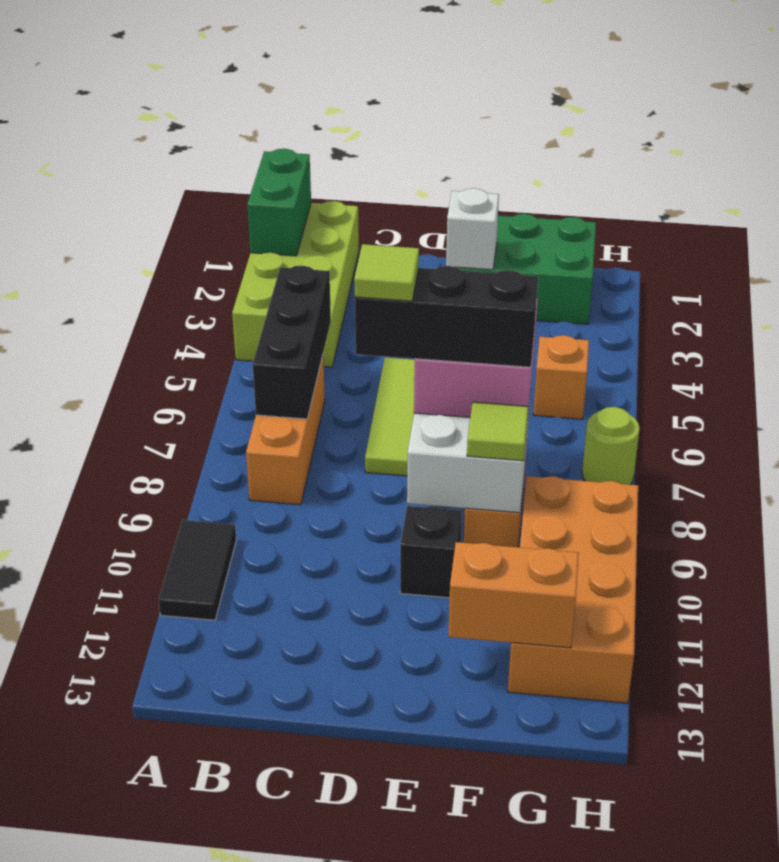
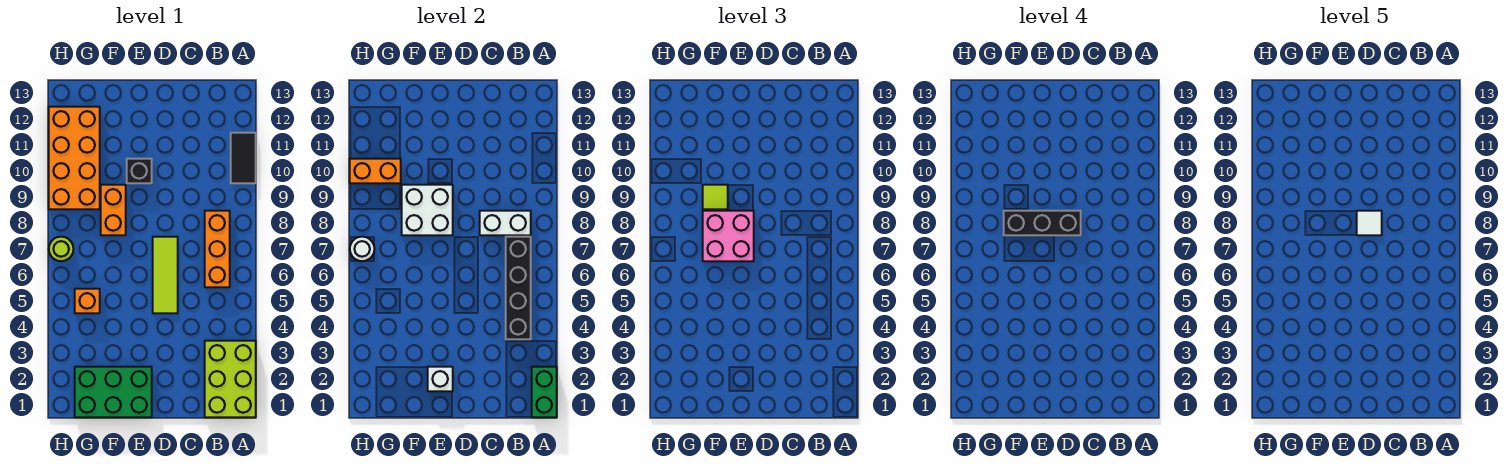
lime 2x4 brick [232,201,359,367] -> lime 2x3 brick [205,341,256,417]
black 1x3 brick [253,266,331,419] -> black 1x4 brick [506,237,531,339]
none -> white 1x2 brick [480,211,531,235]
lime 1x1 tile [354,244,419,301] -> white 1x1 tile [1357,211,1382,235]
orange 1x2 brick [448,542,579,648] -> orange 1x2 brick moved to [350,159,401,183]
none -> white 1x1 round brick [350,237,374,261]

